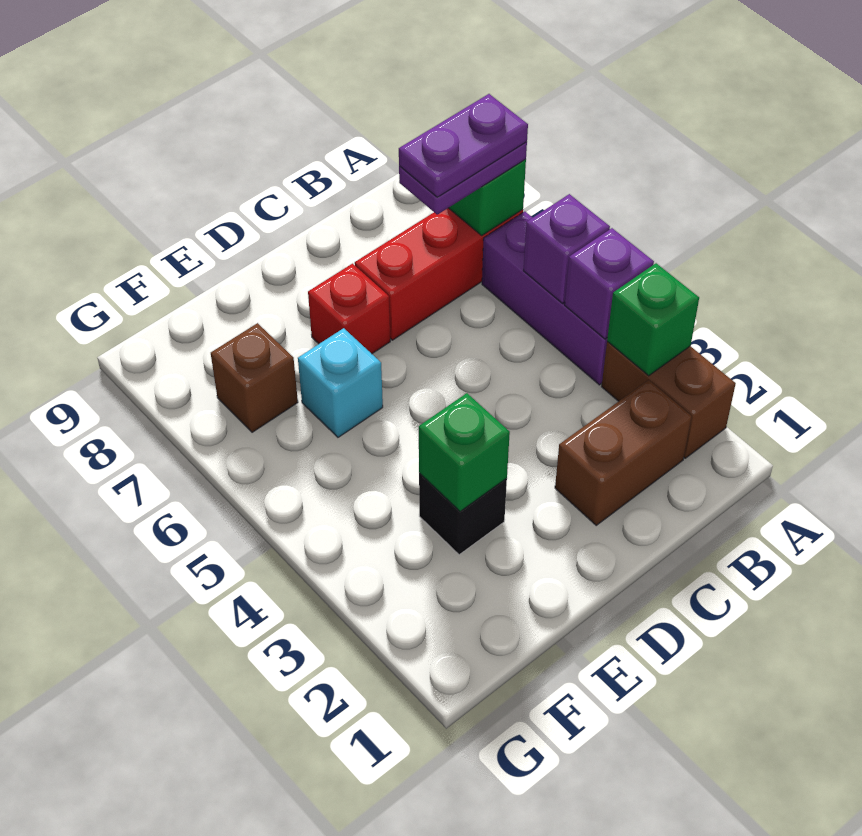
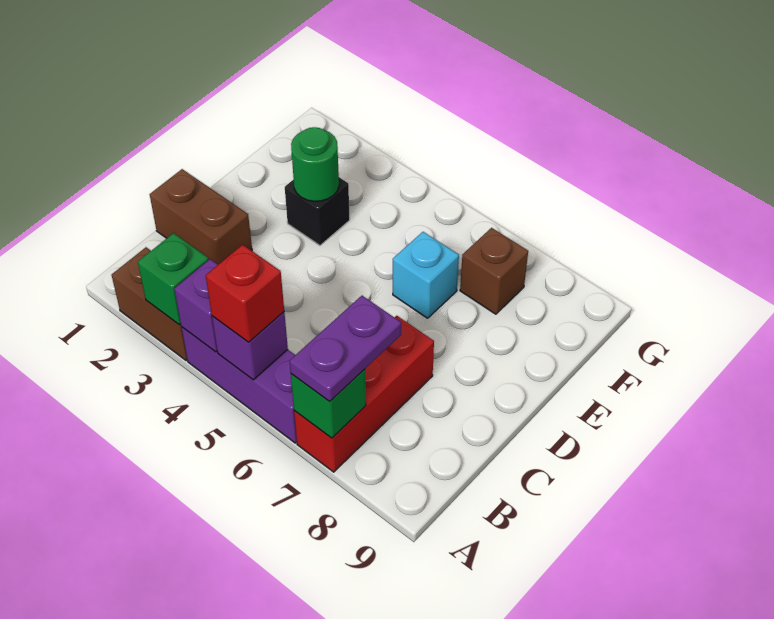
purple 1x2 plate [399,94,528,197] -> none
brown 1x2 brick [555,380,692,525] -> brown 1x2 brick turned to [150,169,252,264]
red 1x1 brick [308,264,390,354] -> red 1x1 brick moved to [206,245,284,342]
green 1x1 brick [419,393,510,511] -> green 1x1 round brick [291,127,339,201]

